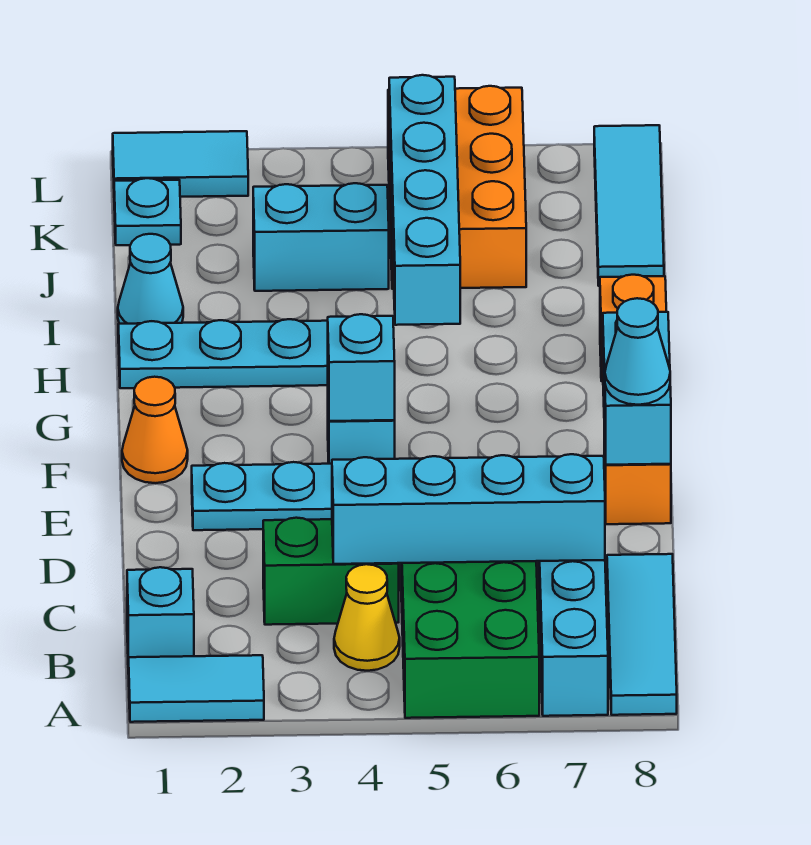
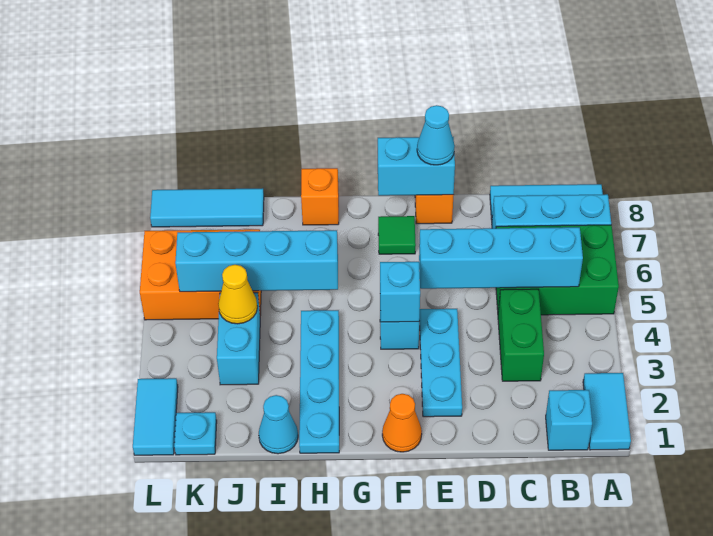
yellow 1x1 cone [334,564,400,671] -> yellow 1x1 cone moved to [218,265,257,324]
cyan 1x4 brick [332,454,605,564] -> cyan 1x4 brick turned to [419,227,583,289]
none -> green 1x1 tile [378,216,416,254]

